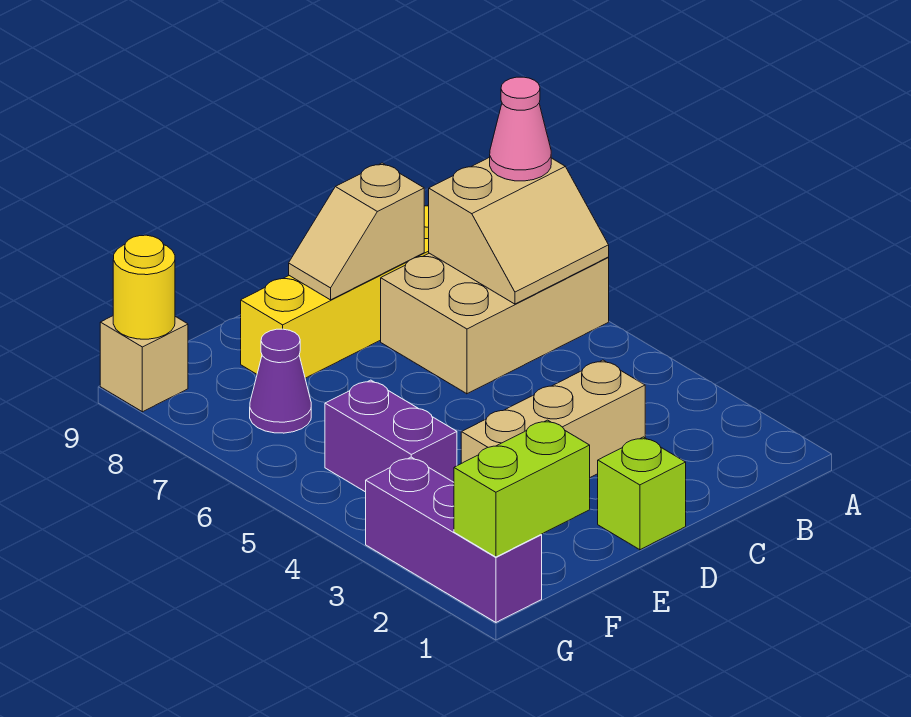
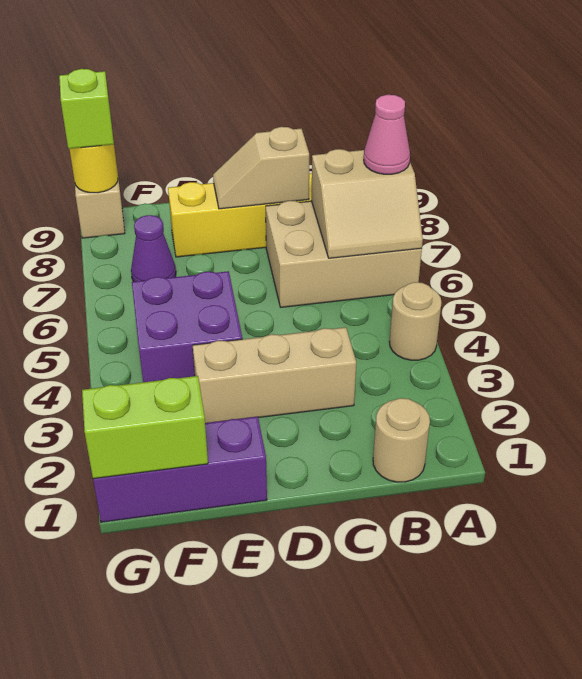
none -> tan 1x1 round brick [390,282,442,360]
none -> tan 1x1 round brick [373,398,430,482]
lime 1x1 brick [598,437,686,550] -> lime 1x1 brick moved to [59,69,114,149]
purple 1x2 brick [325,380,457,492] -> purple 2x2 brick [132,271,242,382]
purple 1x3 brick [366,457,542,622] -> purple 1x3 brick turned to [93,417,267,522]

